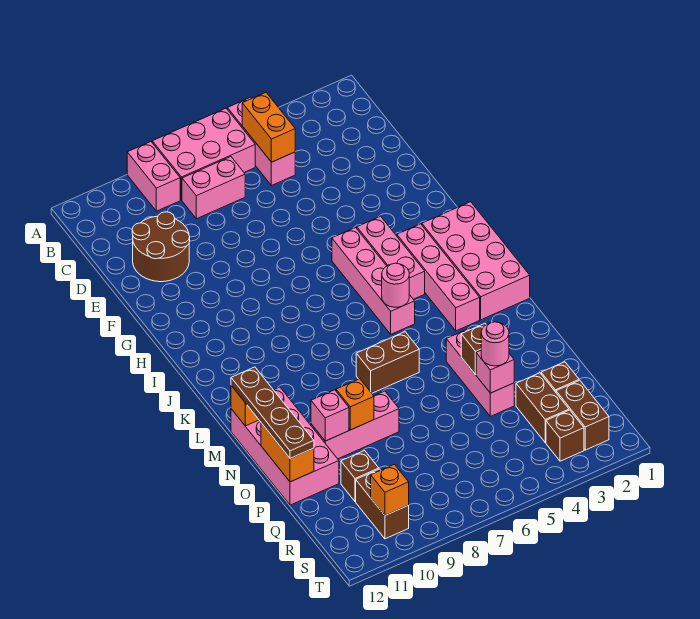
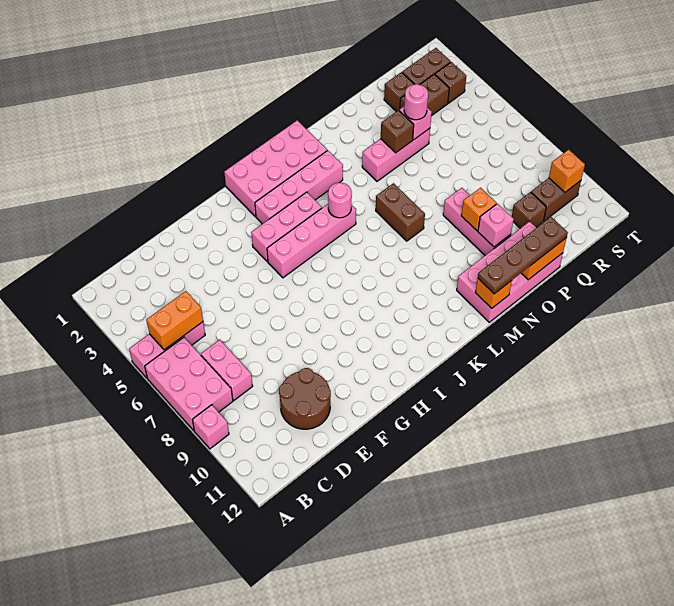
pink 1x2 brick [127,142,180,211] -> pink 1x1 brick [192,405,229,449]

